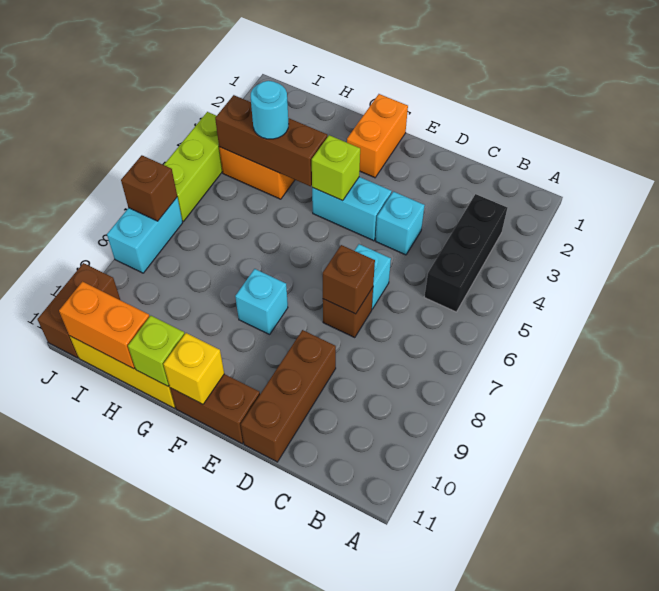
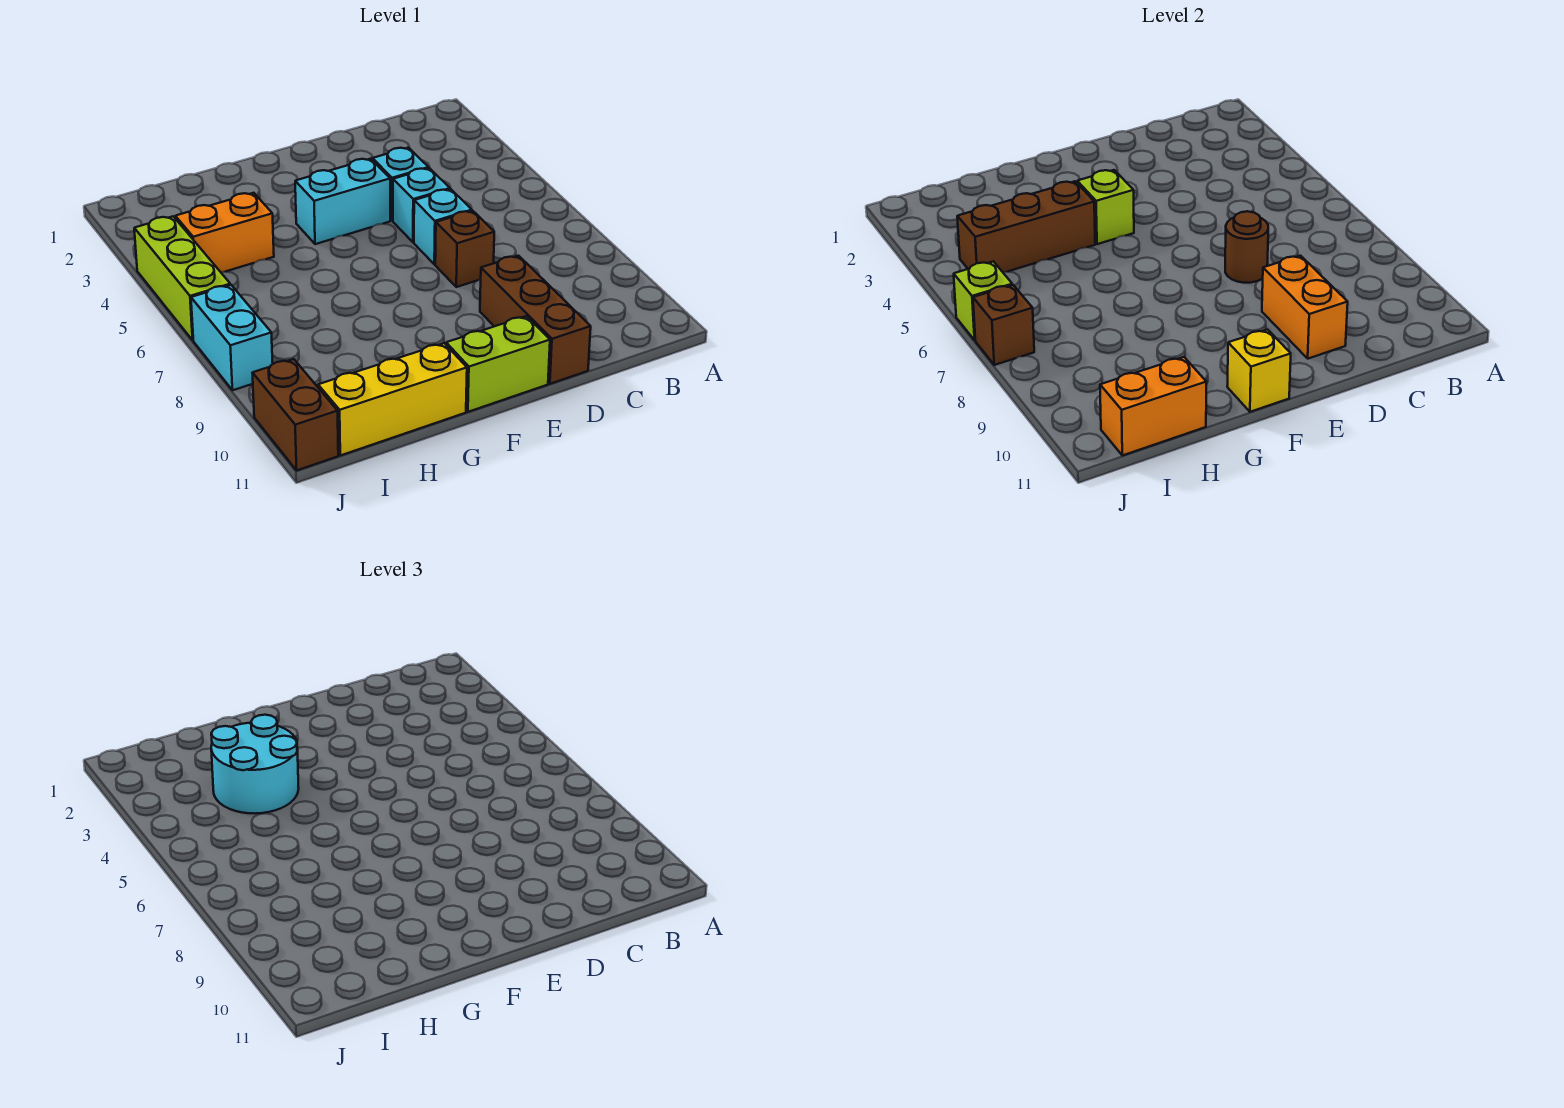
black 1x3 brick [424,194,507,312] -> none
brown 1x1 brick [323,245,375,314] -> brown 1x1 round brick [1225,211,1268,283]
brown 1x2 brick [170,374,260,444] -> lime 1x2 brick [446,316,550,412]
orange 1x2 brick [347,94,408,178] -> orange 1x2 brick moved to [1262,256,1348,359]
cyan 1x1 brick [235,269,288,335] -> cyan 1x1 brick moved to [393,168,450,242]
lime 1x1 brick [128,316,185,386] -> lime 1x1 brick moved to [954,261,1012,340]
cyan 1x1 round brick [251,81,288,139] -> cyan 2x2 round brick [211,715,299,814]

